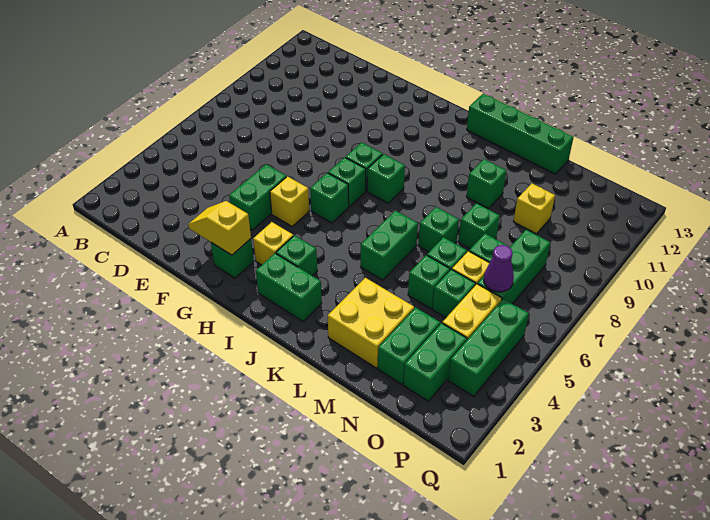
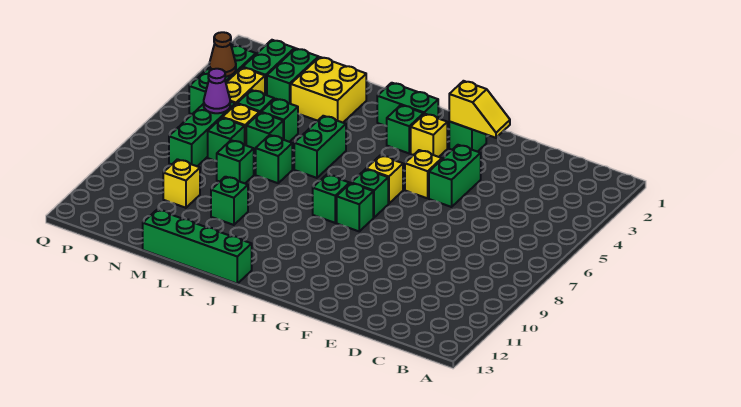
green 1x1 brick [310,173,349,223] -> yellow 1x1 brick [366,155,403,204]
none -> brown 1x1 cone [209,32,236,77]

